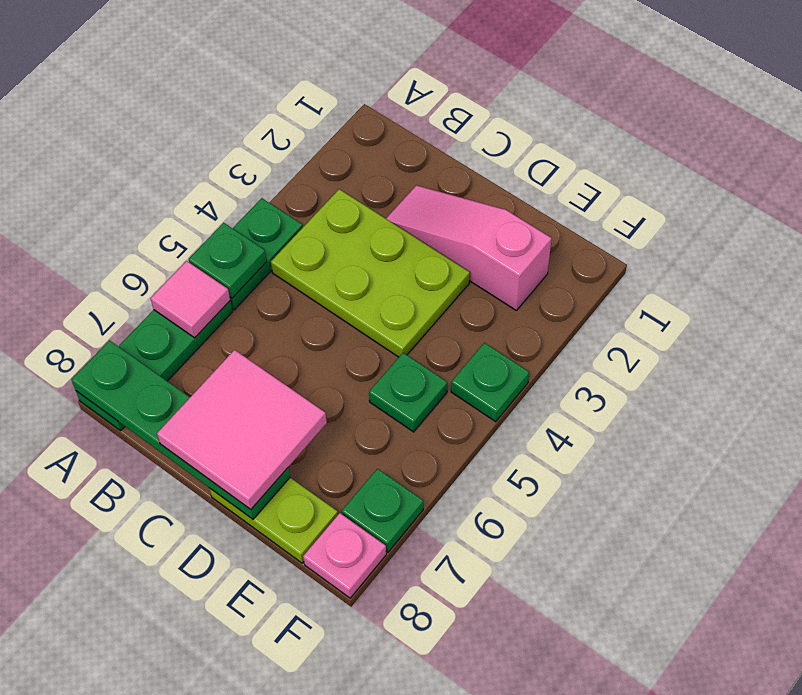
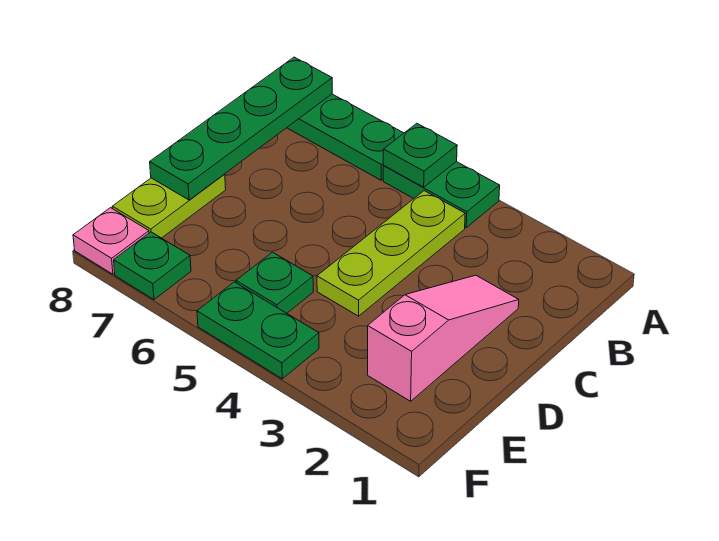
pink 1x1 tile [151,261,230,338] -> none
lime 2x3 plate [271,189,470,357] -> lime 1x3 plate [317,191,465,316]
pink 2x2 tile [157,350,327,509] -> none
green 1x1 plate [451,343,529,422] -> green 1x2 plate [197,282,319,379]

